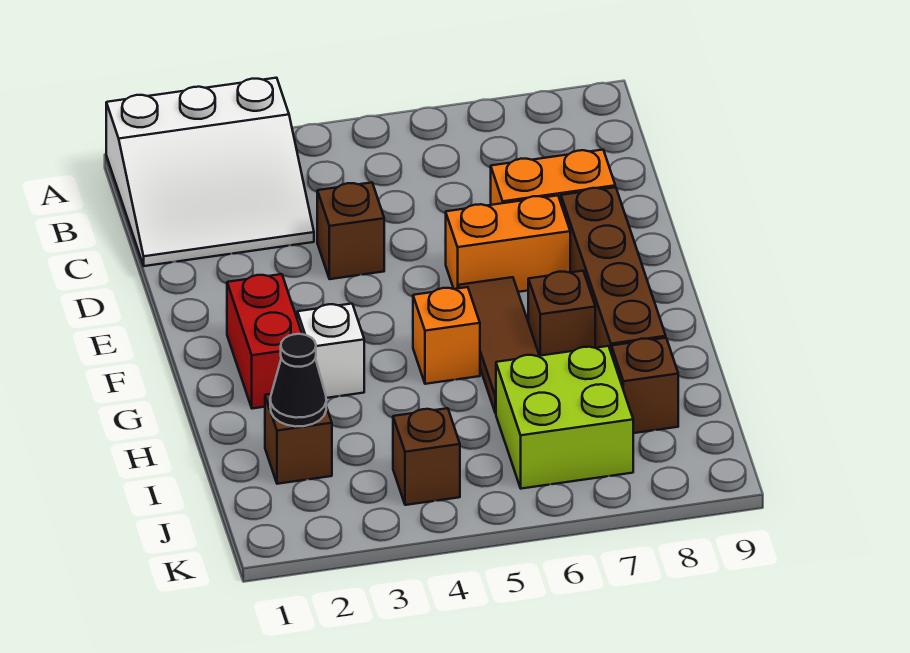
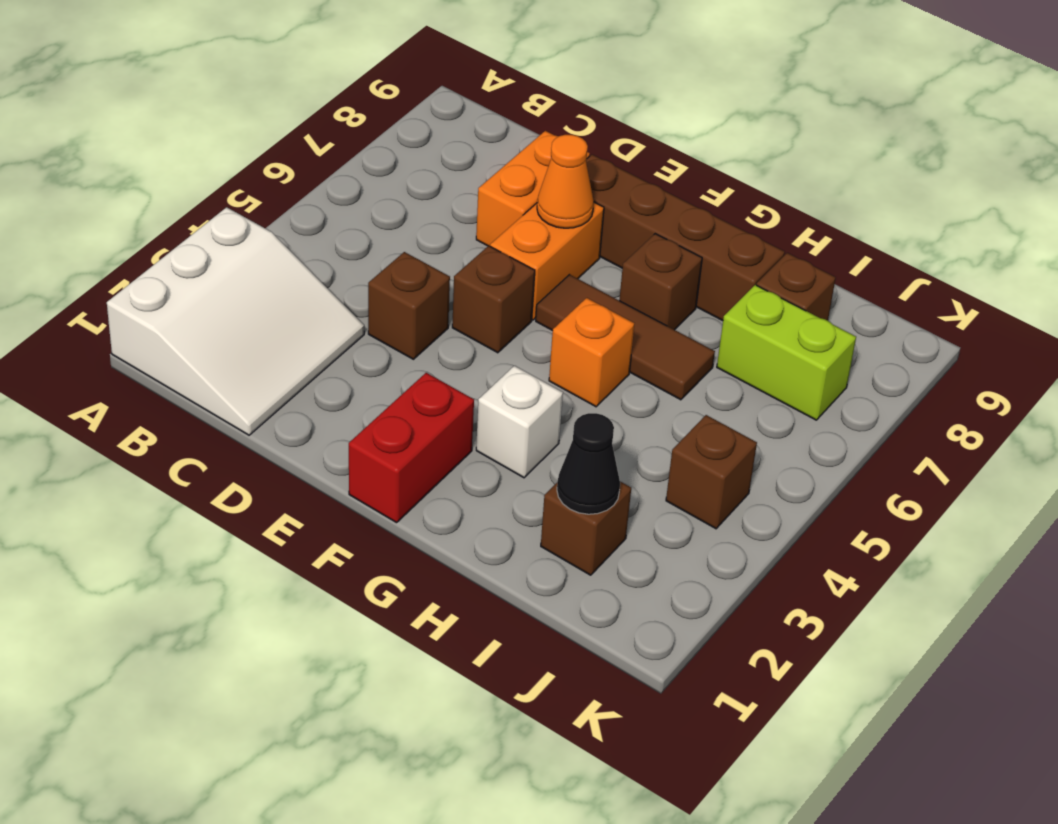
none -> brown 1x1 brick [452,246,535,353]
none -> orange 1x1 cone [537,135,594,228]
red 1x2 brick [227,274,302,409] -> red 1x2 brick turned to [349,373,474,523]
lime 2x2 brick [496,346,633,489] -> lime 1x2 brick [717,285,856,420]

